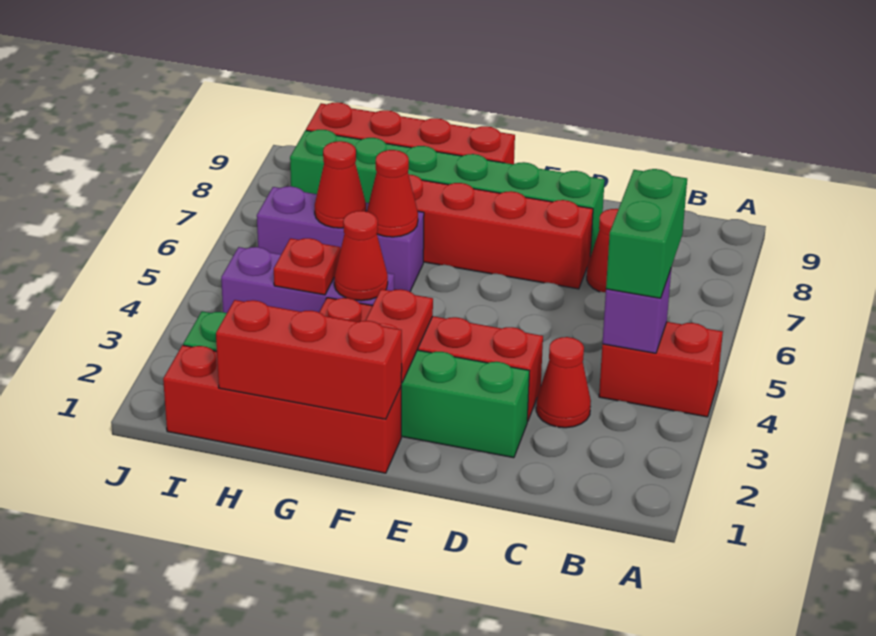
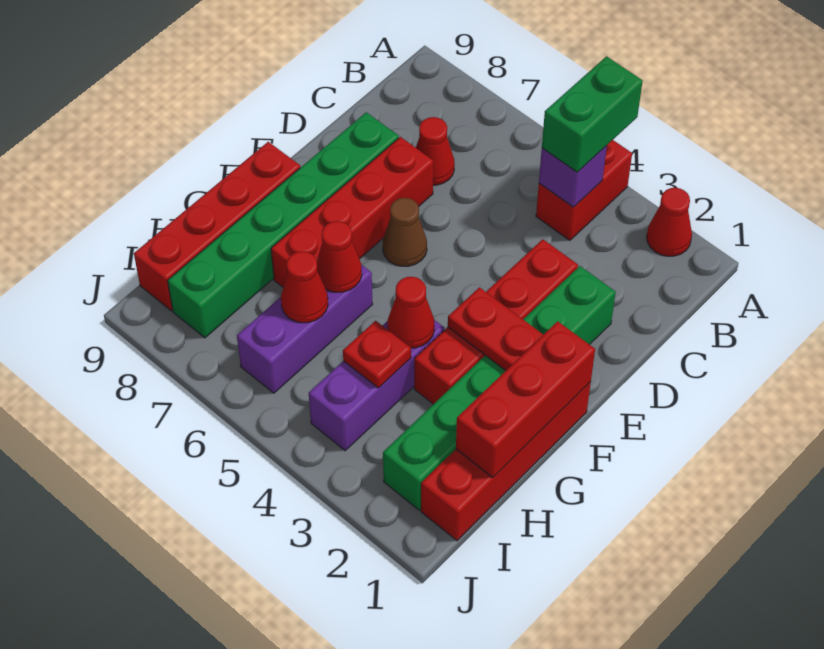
green 1x2 brick [606,169,687,298] -> green 1x2 brick turned to [542,56,643,172]
red 1x1 cone [536,337,591,428] -> red 1x1 cone moved to [647,188,692,256]
none -> brown 1x1 cone [383,198,427,266]

